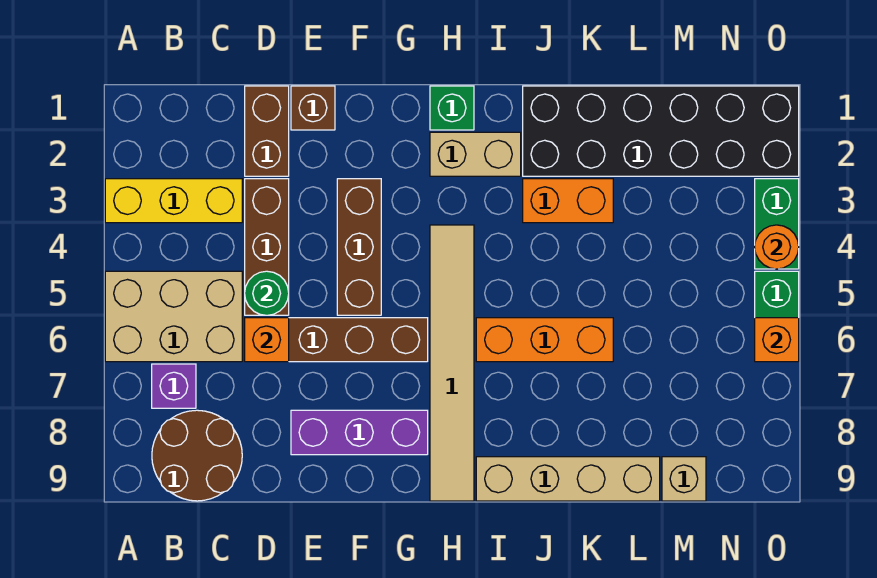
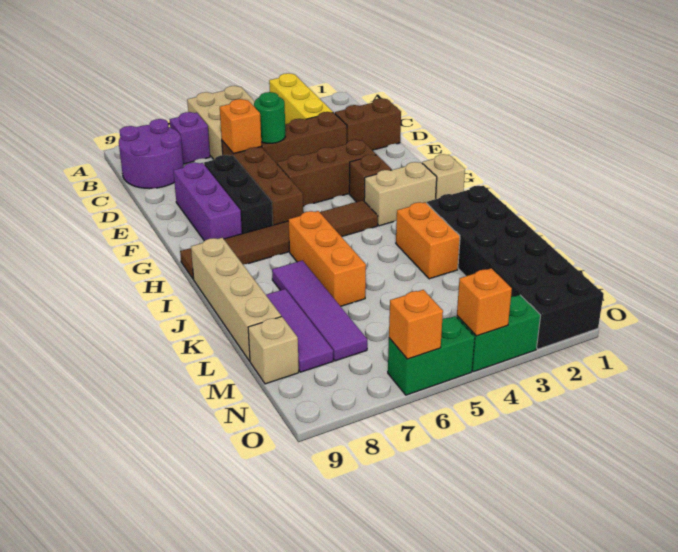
brown 2x2 round brick [152,410,242,501] -> purple 2x2 round brick [119,119,183,188]
brown 1x1 brick [291,86,335,130] -> brown 1x1 brick moved to [349,155,392,202]
none -> black 1x3 brick [204,155,273,234]
green 1x1 brick [430,86,474,130] -> tan 1x1 brick [422,154,465,199]
tan 1x2 brick [430,132,521,176] -> tan 1x2 brick turned to [364,162,437,226]
tan 1x6 tile [430,225,474,501] -> brown 1x6 tile [180,200,378,279]
none -> purple 1x4 tile [272,260,367,361]
none -> purple 1x3 tile [266,289,333,372]
orange 1x1 round brick [755,225,799,269] -> orange 1x1 brick [457,268,512,336]

